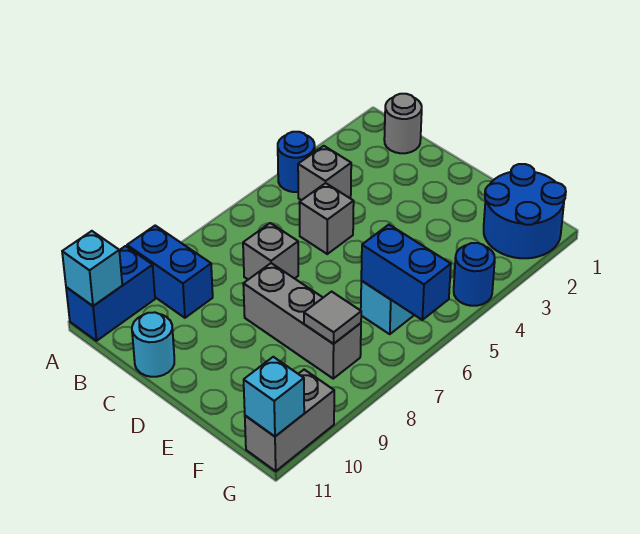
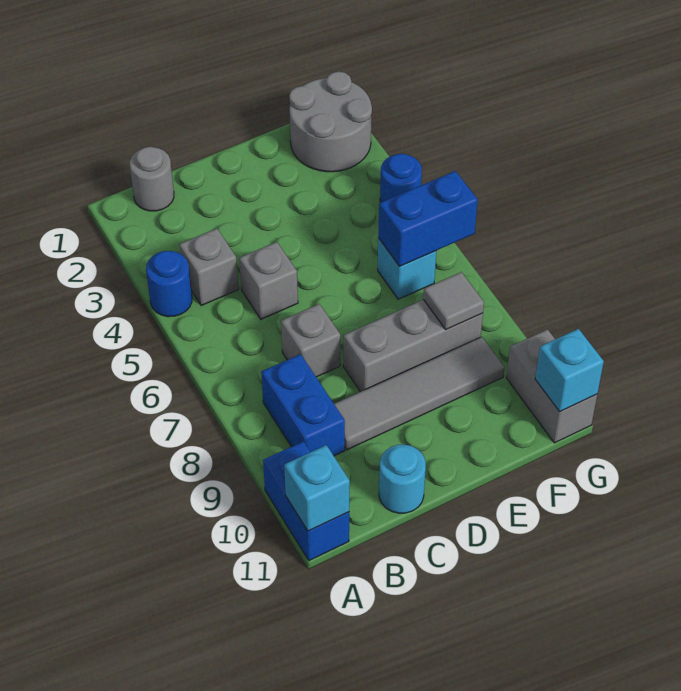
blue 1x2 brick [127,226,213,318] -> blue 1x2 brick turned to [261,354,345,456]
none -> grey 1x4 tile [334,337,505,450]
blue 2x2 round brick [484,164,566,258] -> grey 2x2 round brick [289,72,372,172]

